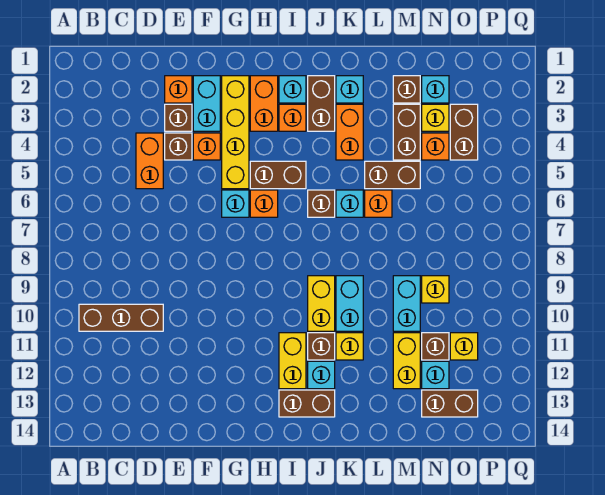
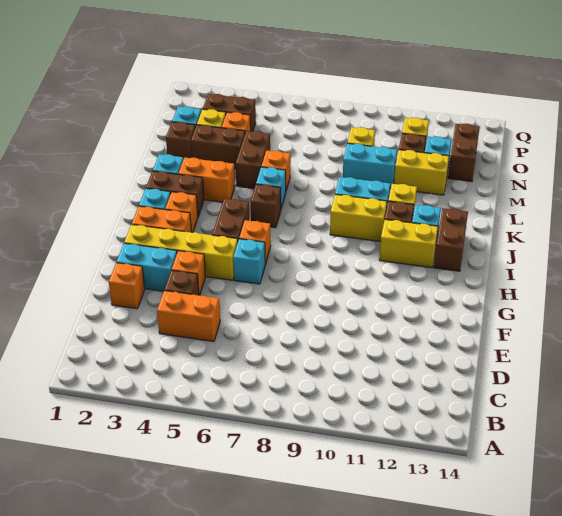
brown 1x3 brick [79,304,163,331] -> none
brown 1x1 brick [165,104,192,131] -> none

